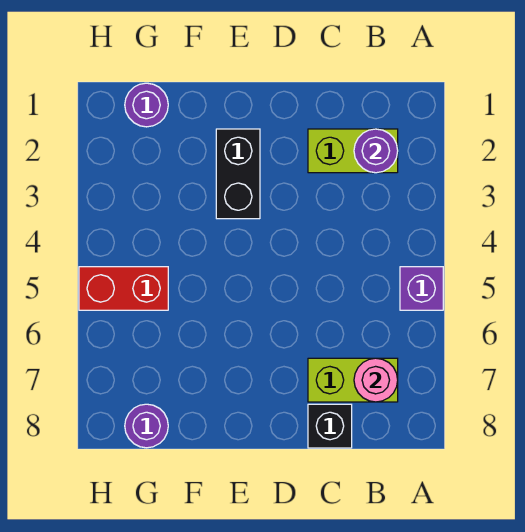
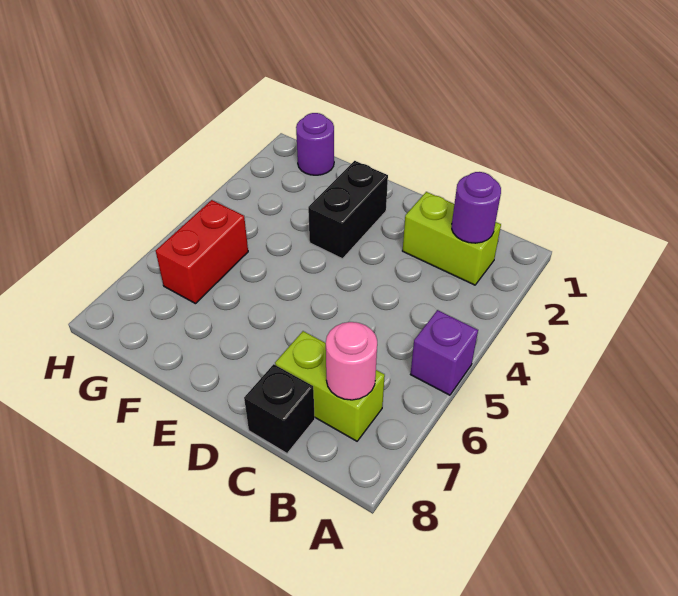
red 1x2 brick [79,267,168,310] -> red 1x2 brick turned to [156,200,248,304]
purple 1x1 round brick [125,404,168,448] -> none

